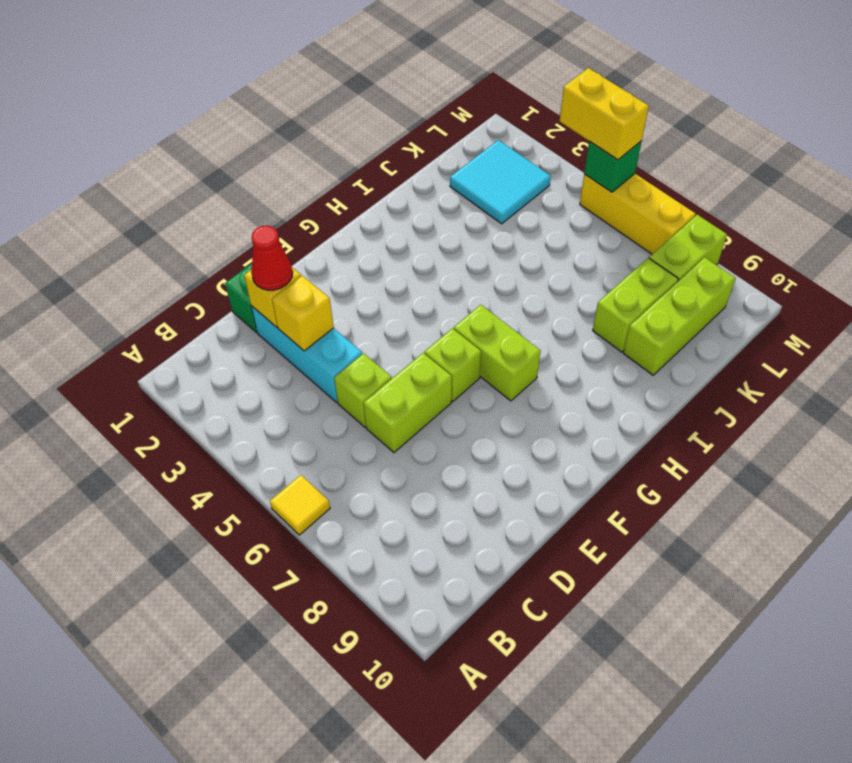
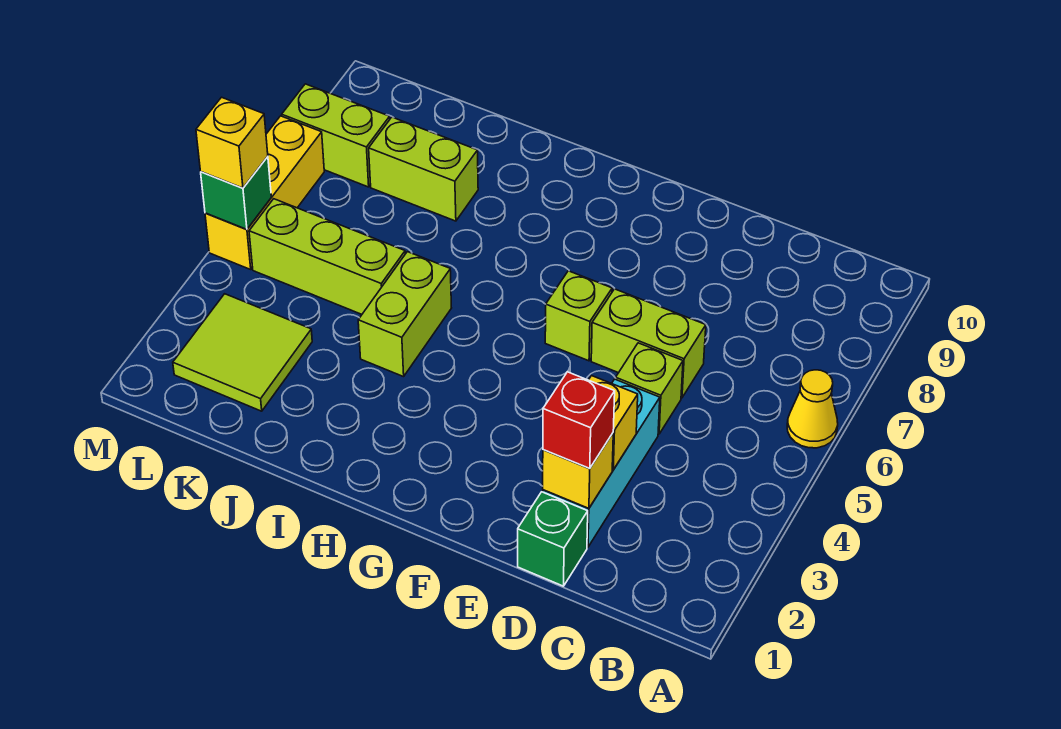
yellow 1x1 tile [270,475,330,535] -> yellow 1x1 cone [787,370,838,448]
red 1x1 cone [251,226,293,290] -> red 1x1 brick [543,372,615,468]
lime 1x2 brick [454,305,540,401] -> lime 1x2 brick moved to [358,252,451,377]
lime 1x3 brick [623,257,735,375] -> lime 1x3 brick moved to [249,199,405,314]
cyan 2x2 tile [450,140,551,224] -> lime 2x2 tile [173,294,312,411]
yellow 1x2 brick [560,68,649,160] -> yellow 1x1 brick [196,97,268,188]

